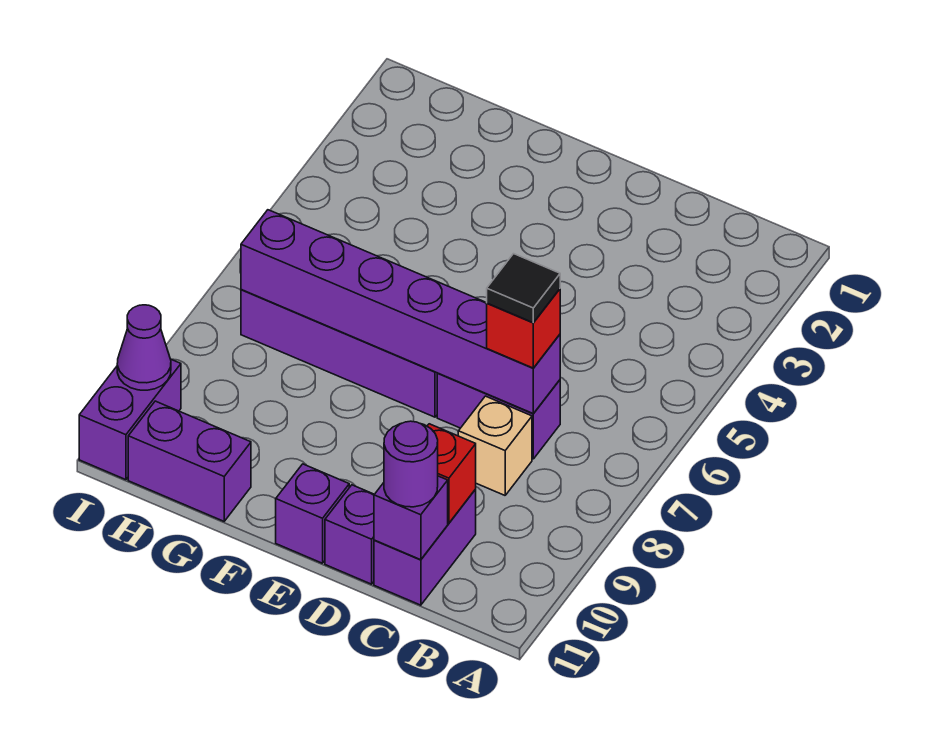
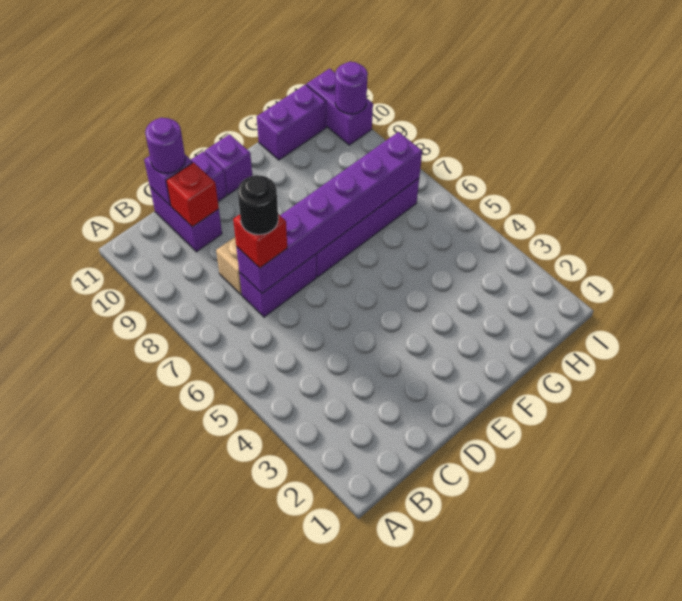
black 1x1 tile [487,254,560,323] -> black 1x1 round brick [238,175,278,235]
purple 1x1 cone [117,305,171,390] -> purple 1x1 round brick [335,62,368,114]

